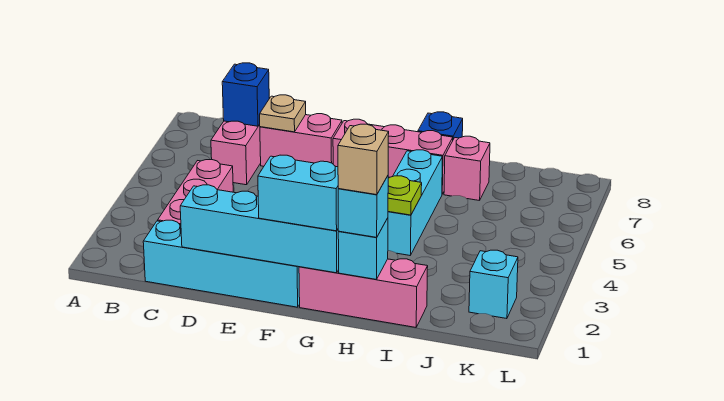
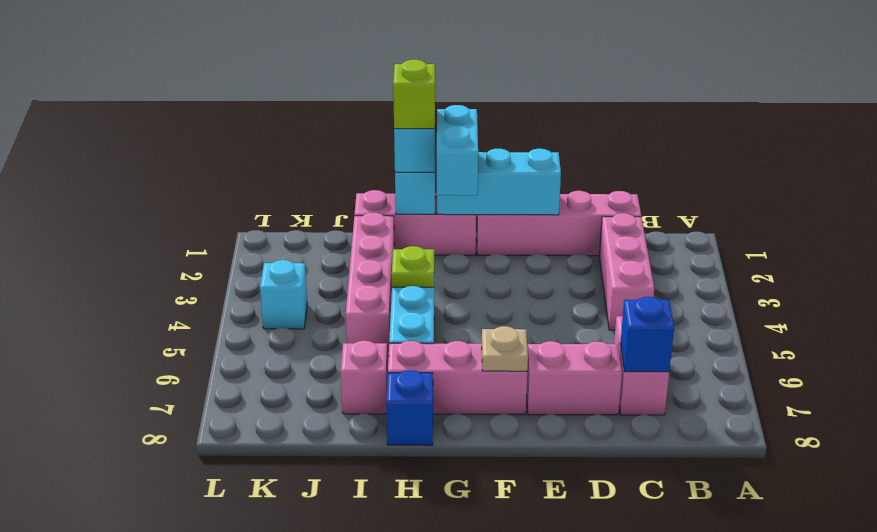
cyan 1x4 brick [143,220,300,307] -> pink 1x4 brick [477,191,641,256]
cyan 1x4 brick [180,185,339,273] -> cyan 1x3 brick [437,149,561,215]
tan 1x1 plate [259,95,306,132] -> tan 1x1 plate moved to [482,326,528,371]
cyan 1x2 brick [258,155,338,231] -> cyan 1x2 brick turned to [437,105,478,195]
tan 1x1 brick [338,124,389,195] -> lime 1x1 brick [393,60,435,129]
none -> pink 1x4 brick [346,213,394,356]
cyan 1x1 brick [469,250,518,319] -> cyan 1x1 brick moved to [260,260,307,329]

